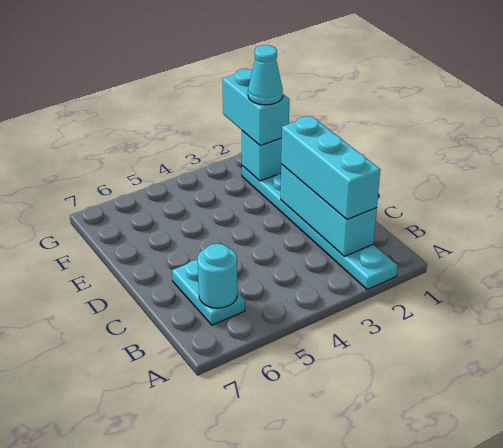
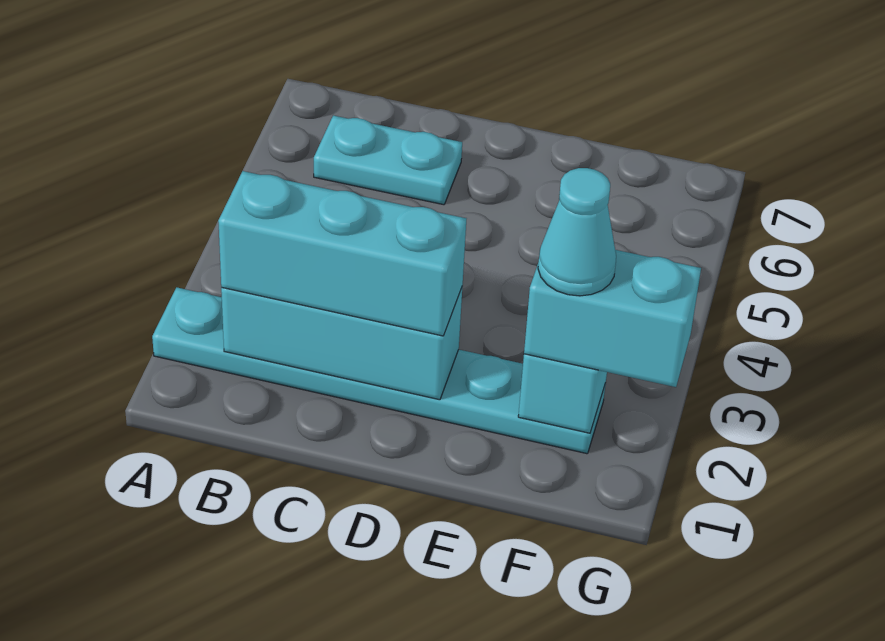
cyan 1x1 round brick [198,244,237,308] -> none

